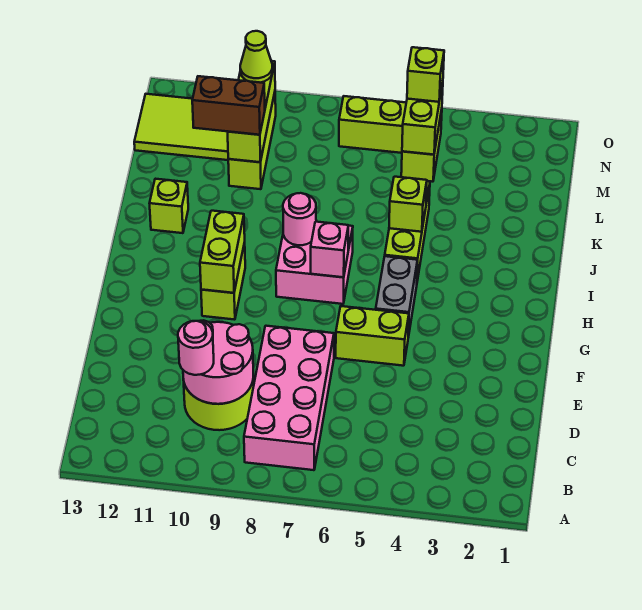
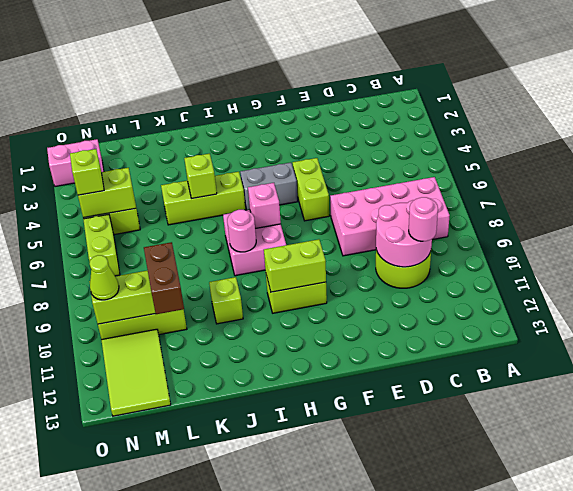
lime 1x1 brick [150,179,188,233] -> lime 1x1 brick moved to [209,277,243,324]
none -> pink 1x2 brick [47,139,104,187]

